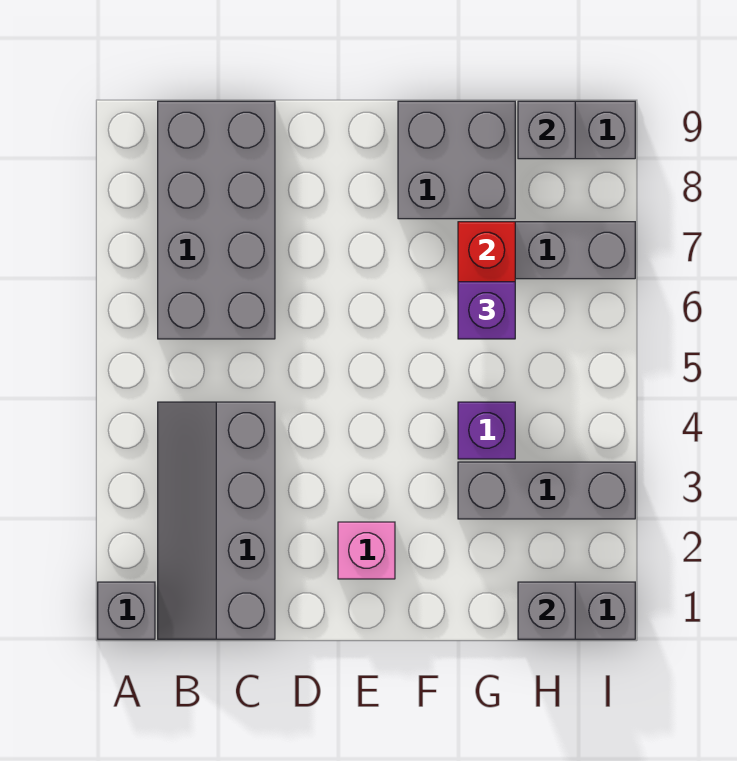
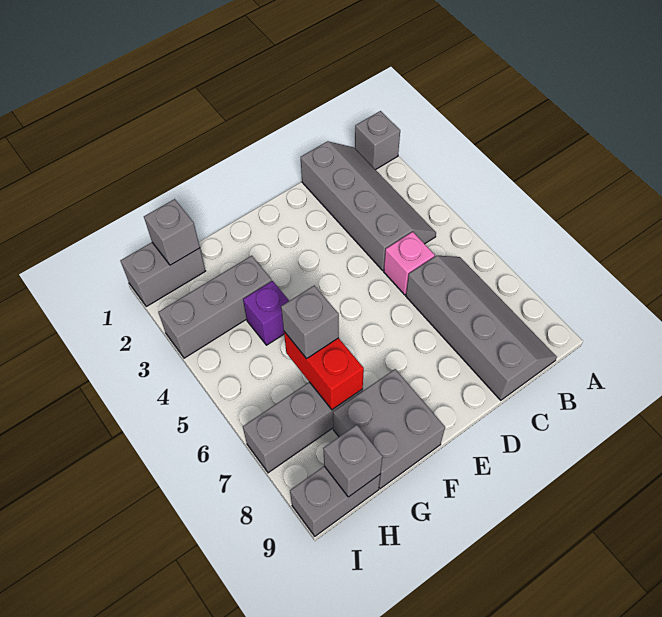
grey 2x4 brick [158,101,275,339] -> grey 2x4 slope [406,256,557,400]
pink 1x1 brick [338,522,395,579] -> pink 1x1 brick moved to [384,232,435,295]
purple 1x1 brick [458,282,515,339] -> grey 1x1 brick [281,285,339,359]

